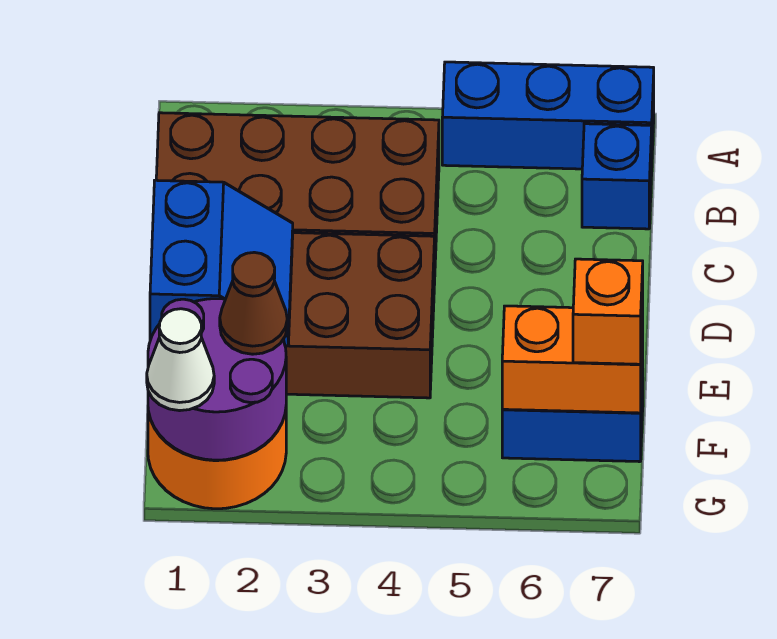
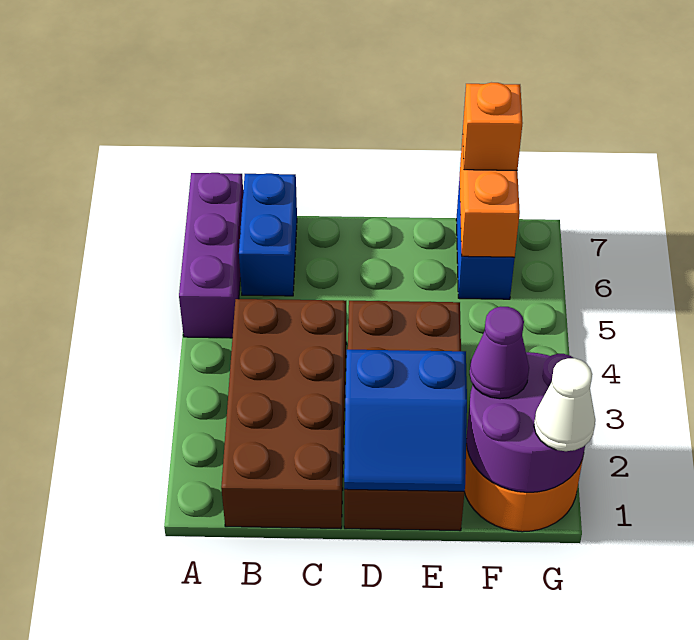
blue 1x3 brick [442,62,654,169] -> purple 1x3 brick [179,173,243,338]
blue 1x1 brick [582,124,652,229] -> blue 1x2 brick [239,173,297,296]
blue 2x2 slope [150,180,293,346] -> blue 2x2 slope turned to [344,350,467,491]
brown 1x1 cone [220,252,287,354] -> purple 1x1 cone [469,307,529,399]

